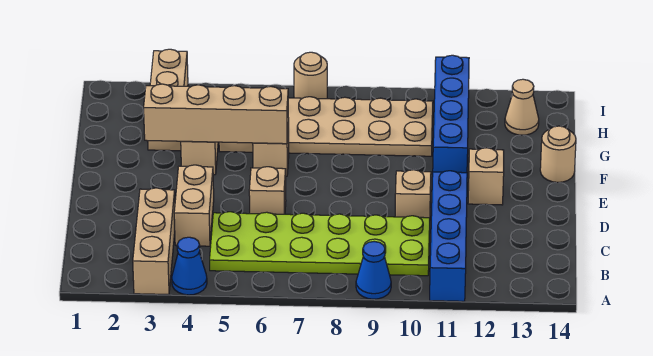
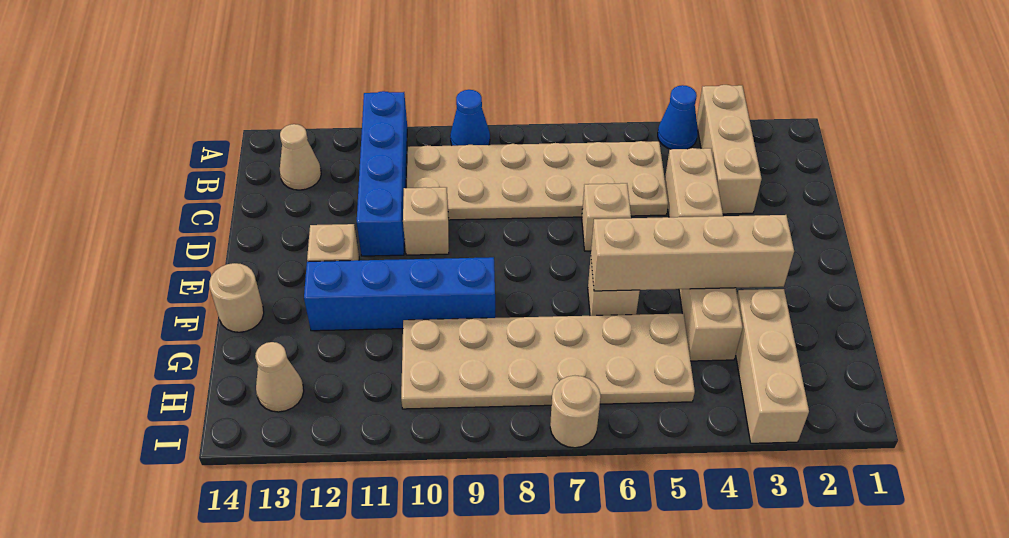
lime 2x6 plate [210,212,430,276] -> tan 2x6 plate [407,141,668,220]
none -> tan 1x1 cone [280,124,321,190]
blue 1x4 brick [433,55,469,173] -> blue 1x4 brick turned to [304,257,495,331]

